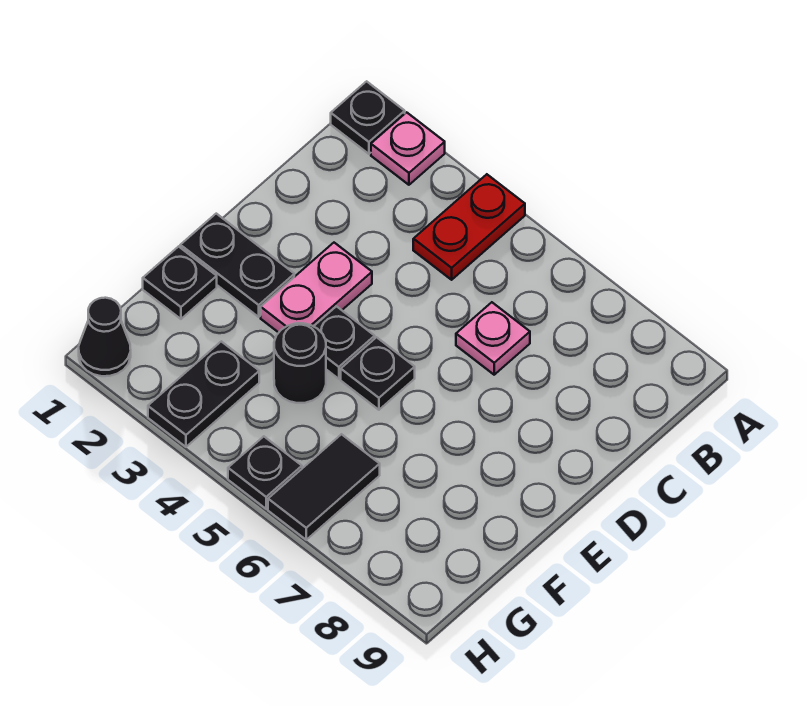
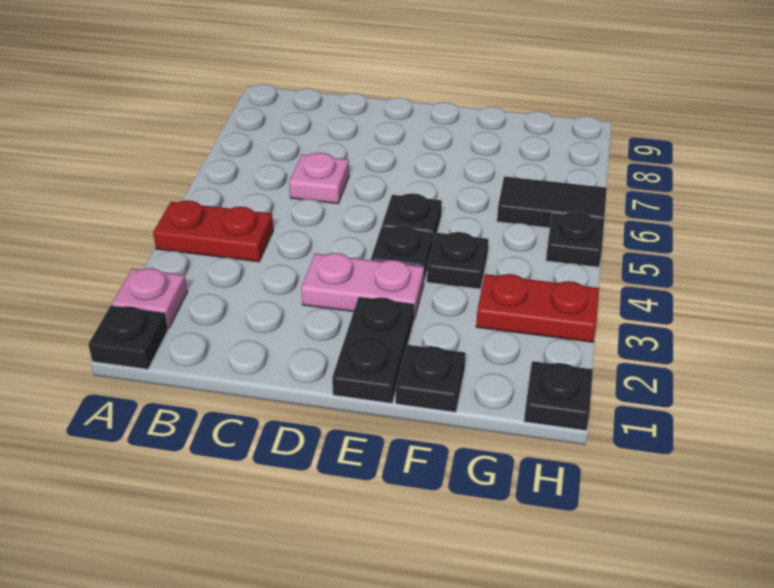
black 1x1 round brick [274,323,326,403] -> black 1x1 plate [427,232,489,289]
black 1x2 plate [148,341,259,447] -> red 1x2 plate [476,274,599,342]
black 1x1 cone [79,298,131,376] -> black 1x1 plate [524,361,593,430]

